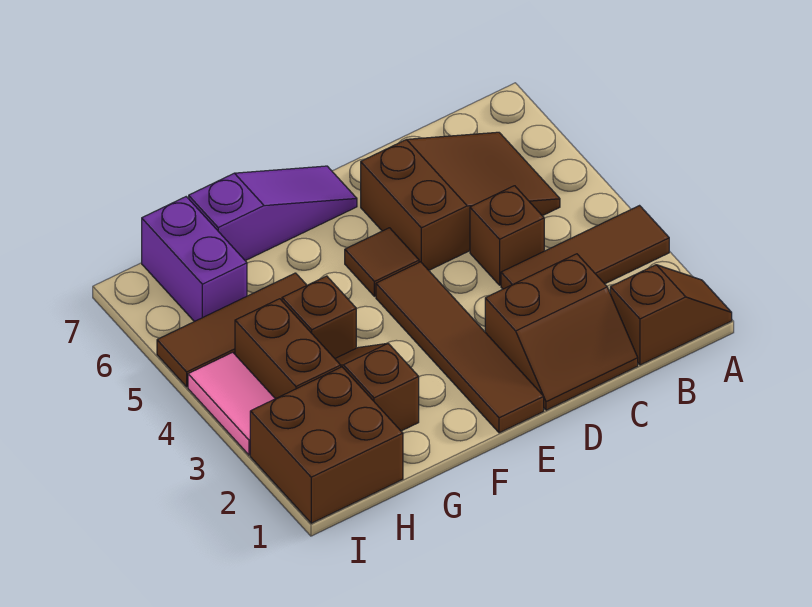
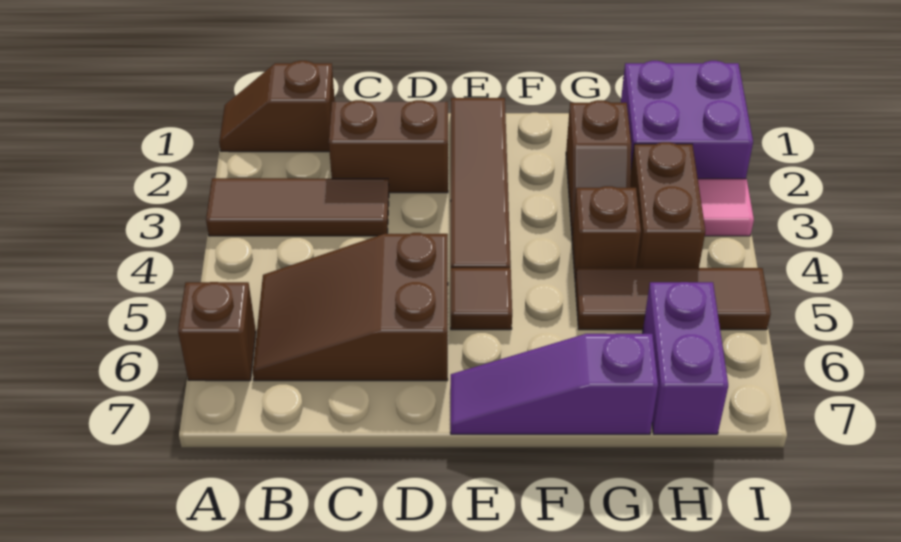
brown 1x1 brick [470,186,544,285] -> brown 1x1 brick moved to [178,282,256,381]
brown 2x2 brick [250,367,403,523] -> purple 2x2 brick [621,61,753,179]
pink 1x2 tile [188,352,275,455] -> pink 1x1 tile [698,179,754,236]

